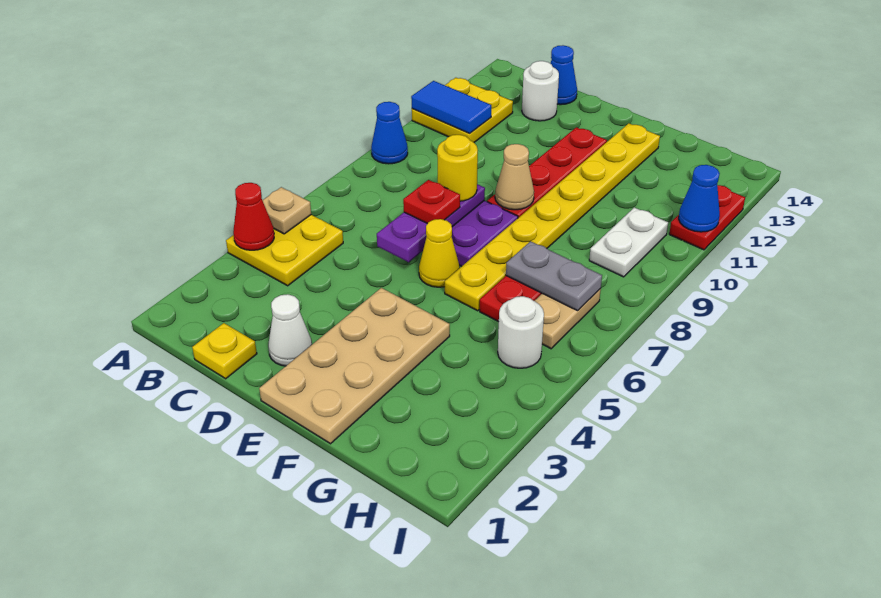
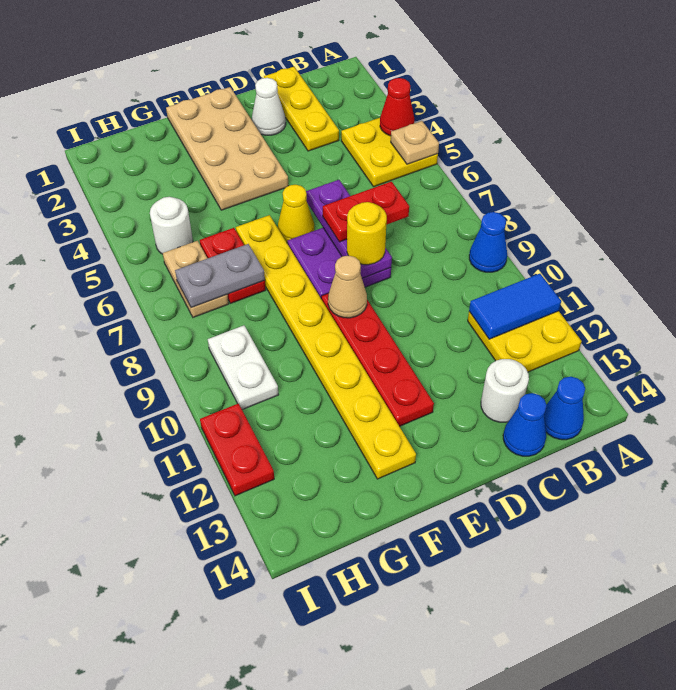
yellow 1x1 plate [192,323,257,379] -> yellow 1x3 plate [264,67,339,151]
red 1x1 plate [403,180,460,224] -> red 1x2 plate [323,182,409,242]
blue 1x1 cone [679,165,720,232] -> blue 1x1 cone moved to [544,377,585,440]

